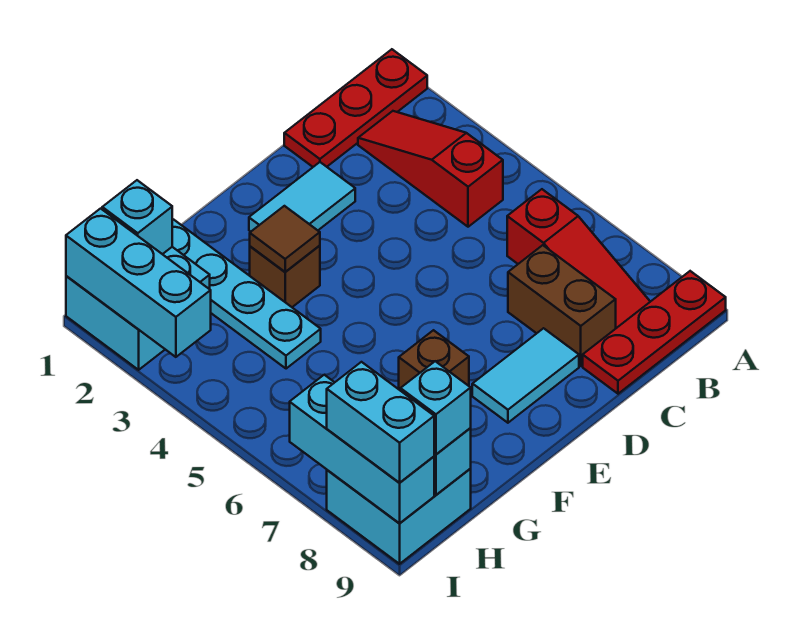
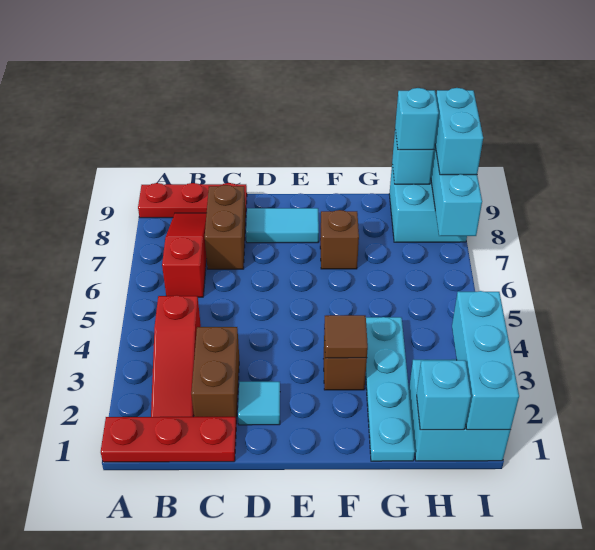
none -> brown 1x2 brick [191,327,239,424]
cyan 1x2 tile [249,162,355,232] -> cyan 1x1 tile [238,382,280,425]

